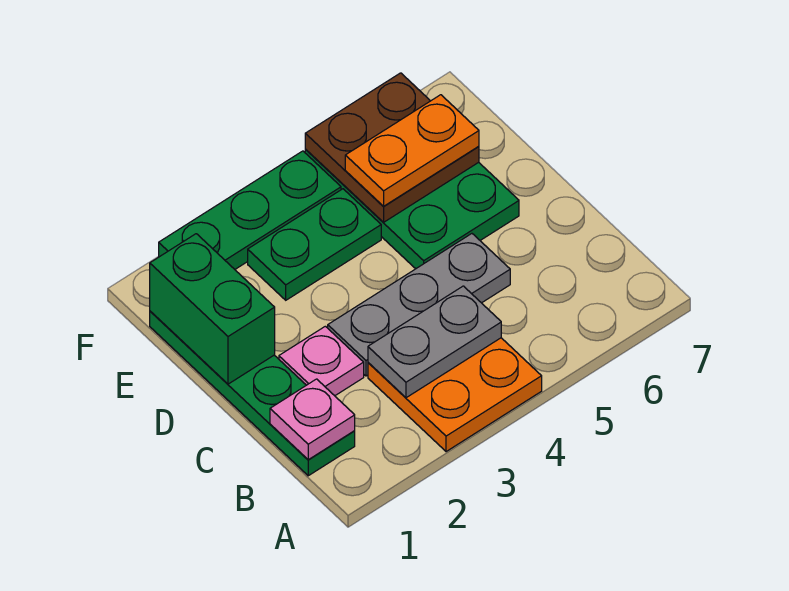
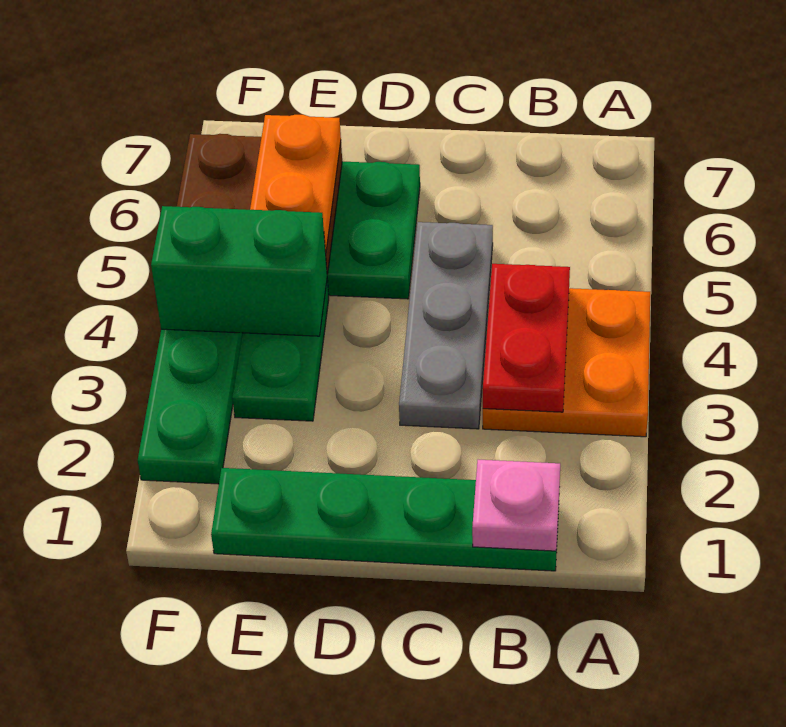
grey 1x2 plate [368,286,501,398] -> red 1x2 plate [483,264,570,412]
pink 1x1 plate [279,326,364,396] -> none
green 1x2 brick [150,234,275,384] -> green 1x2 brick moved to [151,206,327,336]

